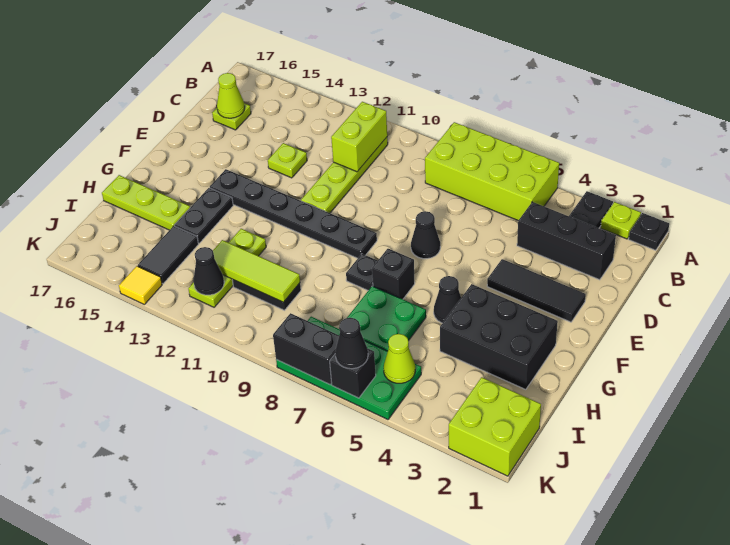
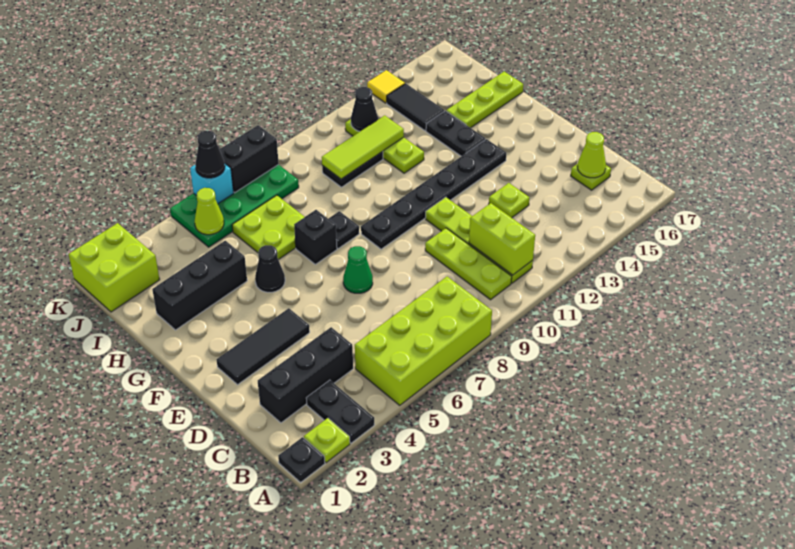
none -> lime 1x3 plate [425,228,512,300]
black 1x1 cone [411,211,440,259] -> green 1x1 cone [343,246,373,293]
black 2x3 brick [440,284,558,390] -> black 1x3 brick [152,241,247,330]
green 2x2 plate [347,286,426,351] -> lime 2x2 plate [232,195,304,260]
black 1x1 brick [330,348,376,398] -> cyan 1x1 brick [190,164,234,204]

